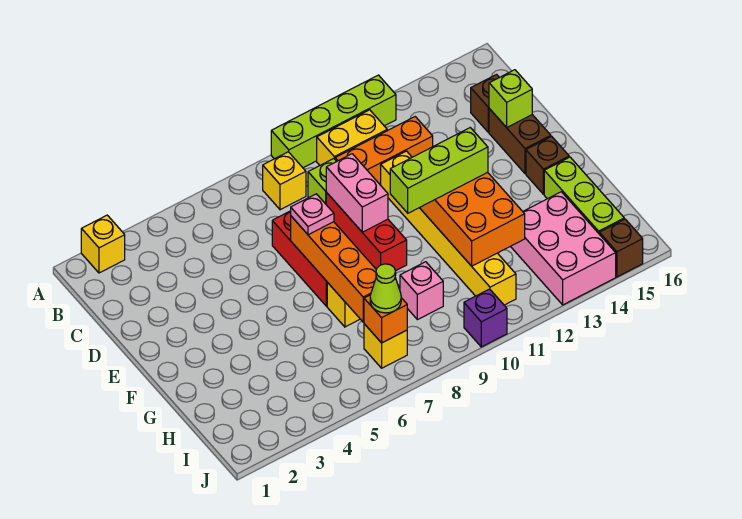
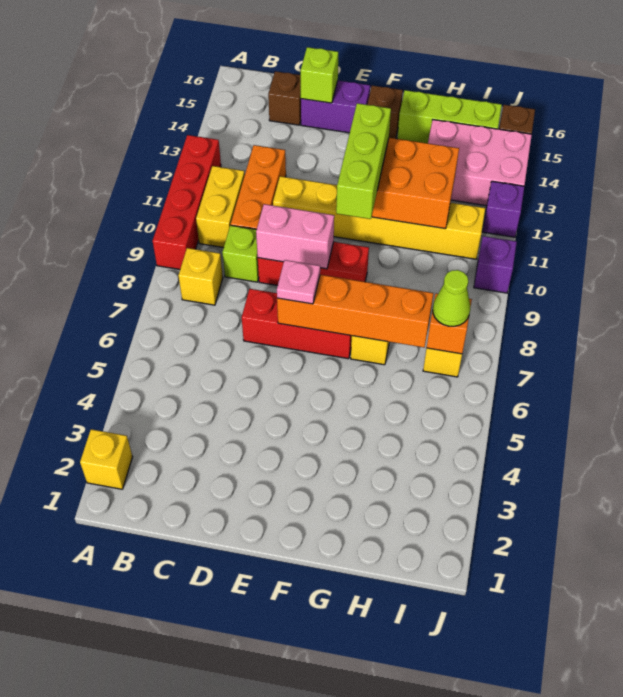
lime 1x4 brick [271,75,396,168] -> red 1x4 brick [153,135,221,269]
brown 1x2 brick [489,109,551,174] -> purple 1x2 brick [301,80,370,133]
pink 1x1 brick [400,262,443,320] -> none
none -> purple 1x1 brick [483,181,524,237]

